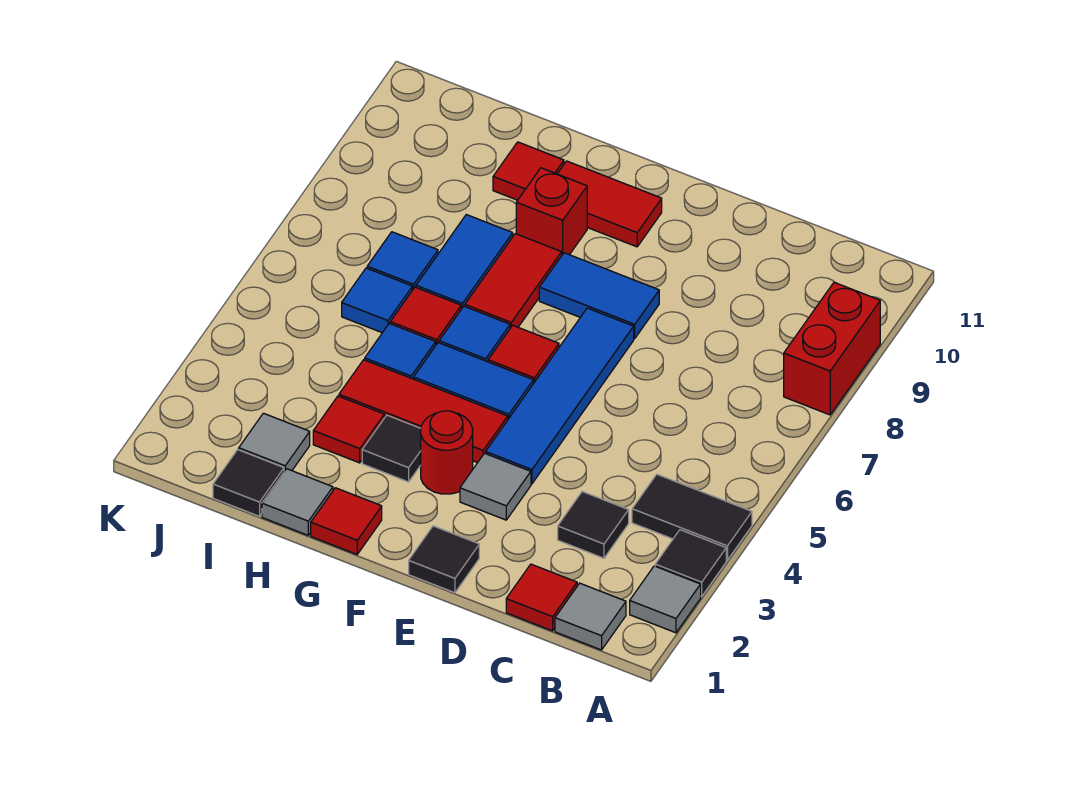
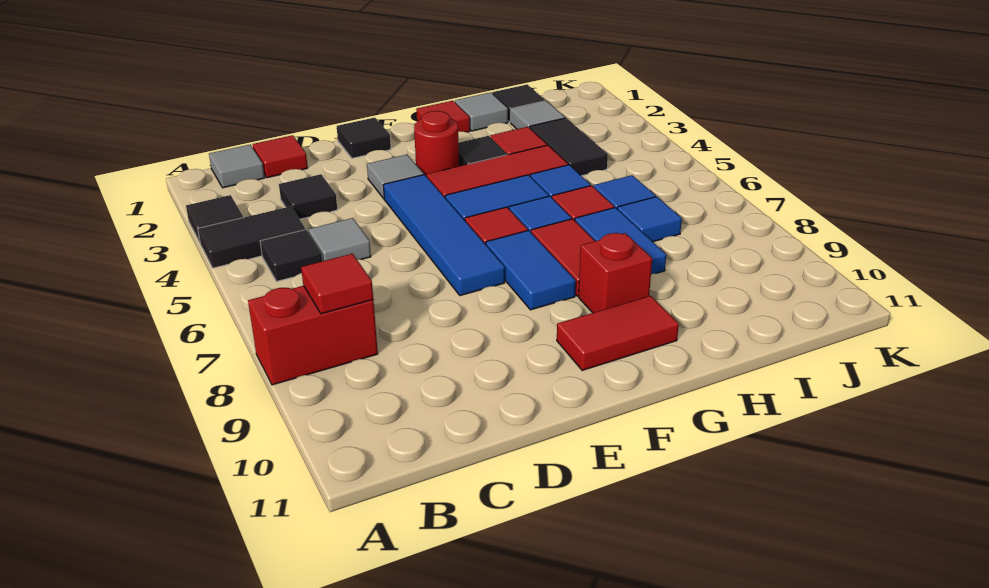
grey 1x1 tile [630,566,701,633] -> grey 1x1 tile moved to [308,218,371,261]
red 1x2 brick [784,282,880,415] -> red 1x2 brick turned to [248,286,378,385]
none -> black 1x1 tile [260,230,322,281]
blue 1x2 tile [539,253,659,339] -> blue 1x2 tile turned to [486,230,576,310]
red 1x1 tile [493,142,564,200] -> red 1x1 tile moved to [301,254,373,314]
none -> black 1x2 tile [530,118,608,176]

